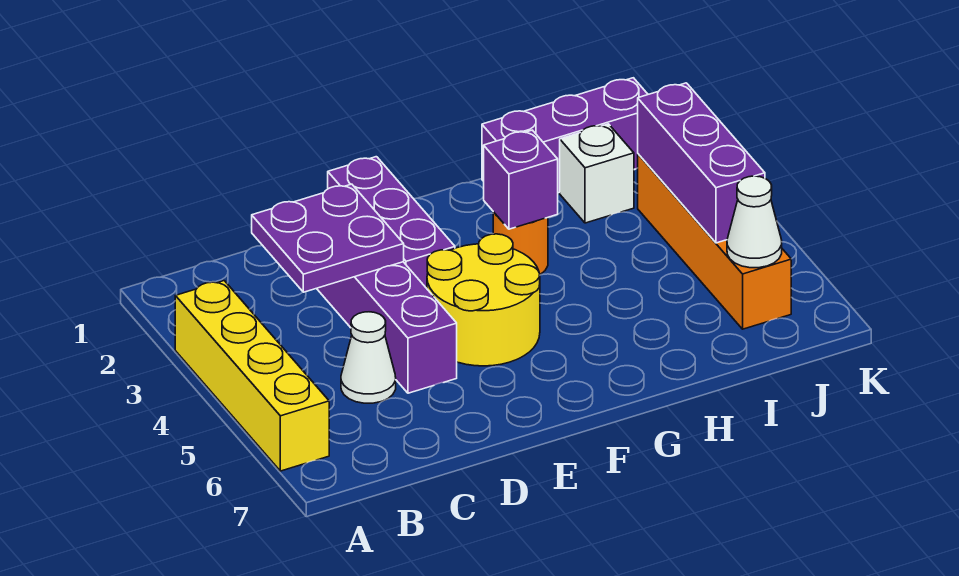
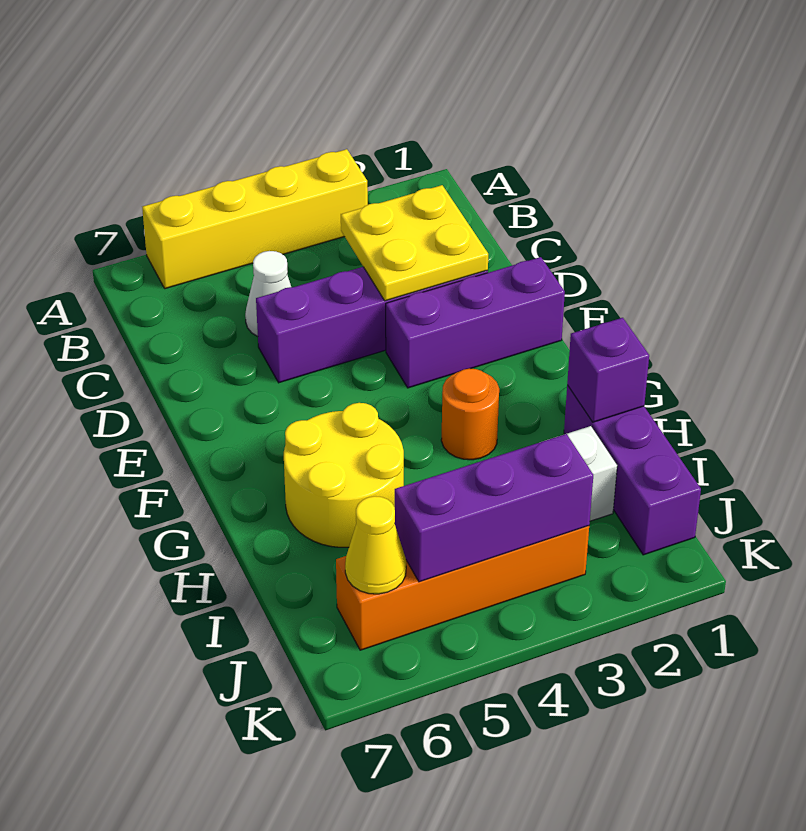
purple 2x2 plate [252,184,404,292] -> yellow 2x2 plate [341,185,488,301]
yellow 2x2 round brick [427,234,540,366] -> yellow 2x2 round brick moved to [284,403,404,547]
purple 1x1 brick [484,130,558,229] -> purple 1x1 brick moved to [567,318,649,422]
white 1x1 cone [727,176,782,268] -> yellow 1x1 cone [345,496,406,594]

